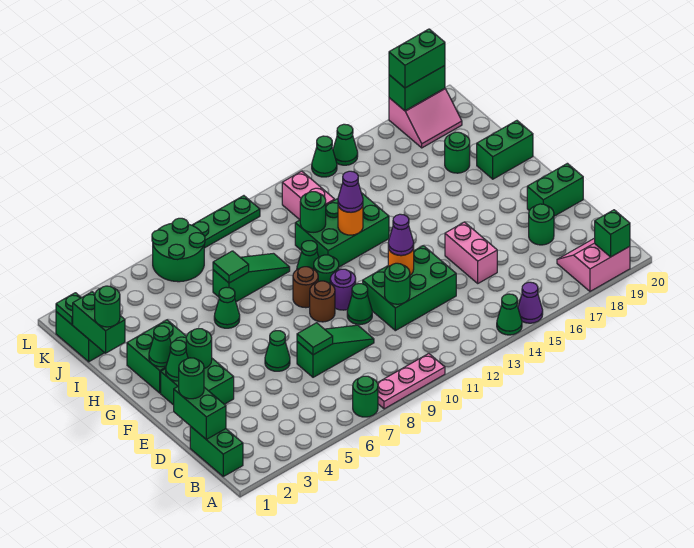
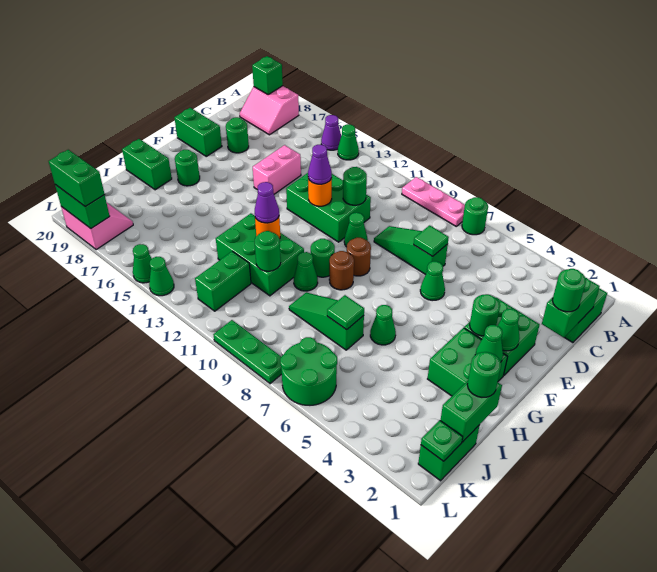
purple 1x1 round brick [330,269,356,310] -> none
green 1x1 round brick [445,132,470,173] -> green 1x1 round brick moved to [175,150,200,186]
pink 1x2 brick [282,171,335,220] -> green 1x2 brick [195,251,251,311]

